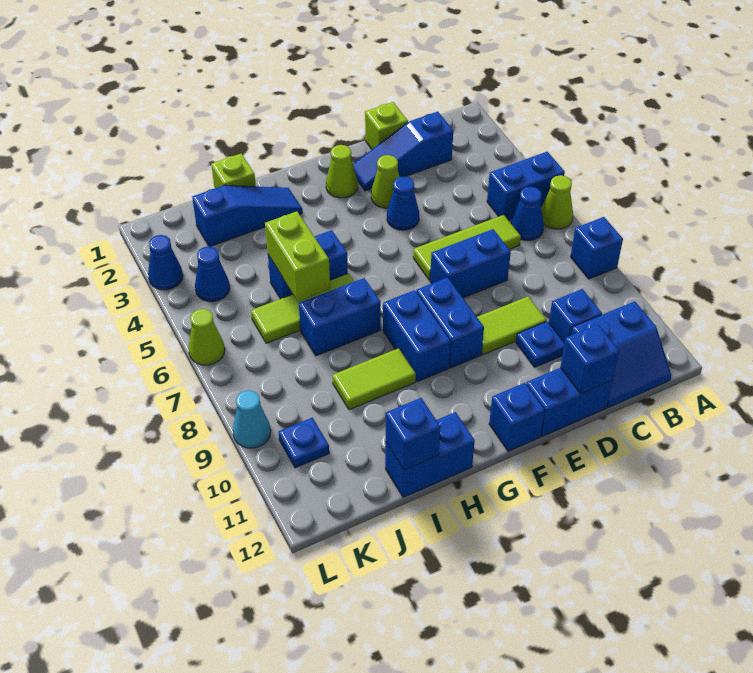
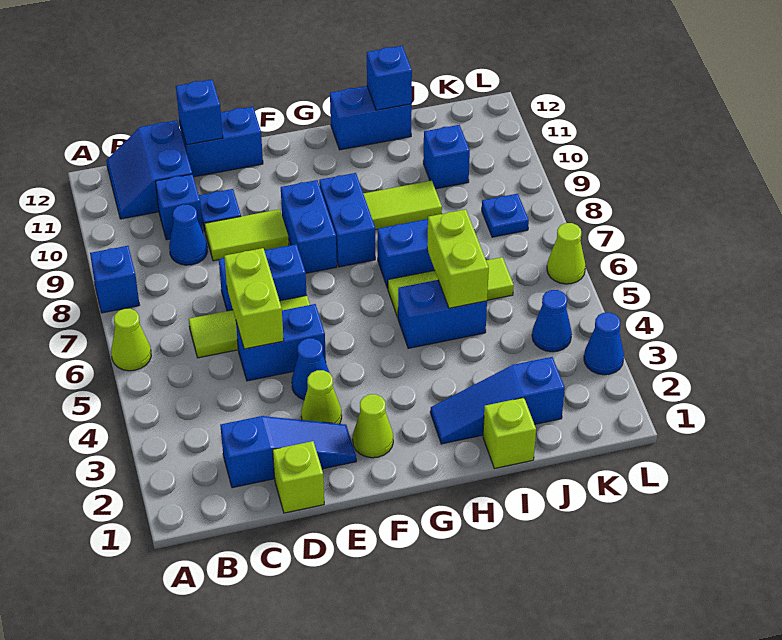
blue 1x2 brick [487,152,565,220] -> blue 1x2 brick moved to [236,304,326,381]
blue 1x1 cone [511,187,544,240] -> blue 1x1 cone moved to [169,204,208,265]
blue 2x2 slope [571,301,671,408] -> blue 2x2 slope turned to [106,120,192,219]
none -> lime 1x2 brick [224,248,284,349]
blue 1x1 brick [489,383,545,451] -> blue 1x1 brick moved to [423,125,470,189]
blue 1x1 plate [279,418,329,468] -> blue 1x1 plate moved to [482,194,529,237]
cyan 1x1 cone [233,390,271,448] -> none

